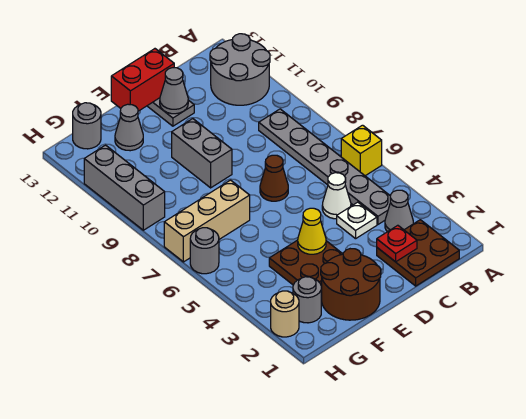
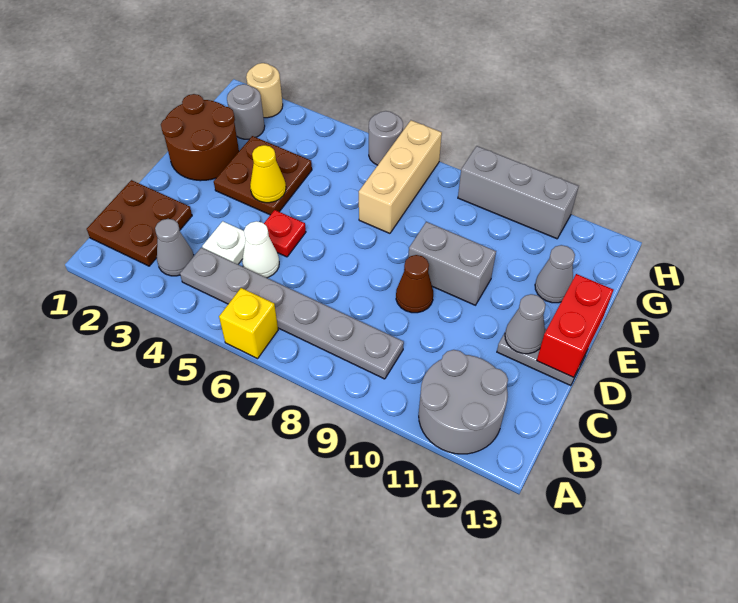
red 1x1 plate [377,225,417,262] -> red 1x1 plate moved to [264,210,306,257]
brown 1x1 cone [260,155,288,201] -> brown 1x1 cone moved to [396,255,433,313]
grey 1x1 round brick [73,103,101,149] -> none

